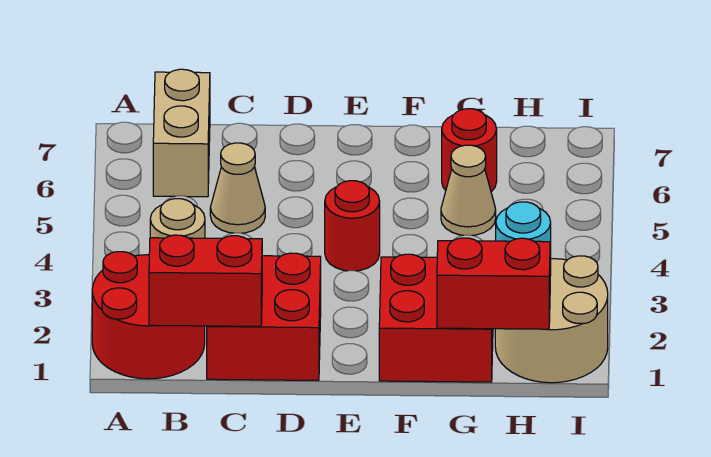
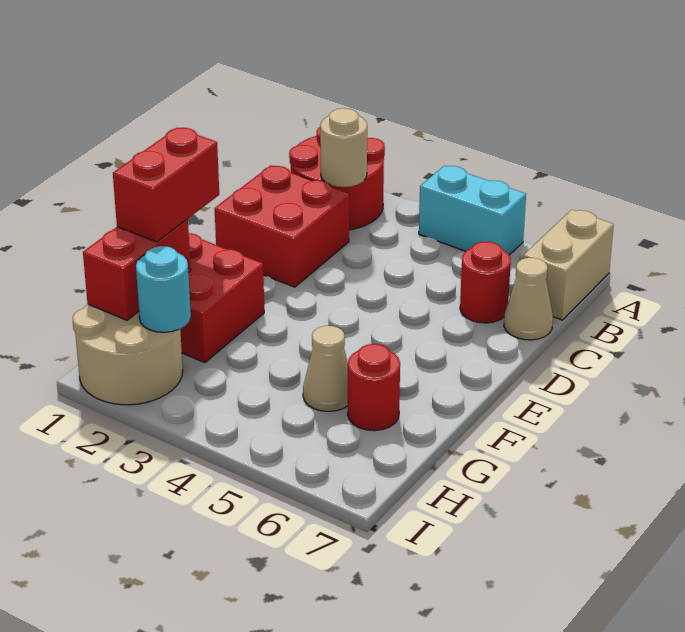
none -> cyan 1x2 brick [419,166,526,255]
red 1x2 brick [149,235,262,326] -> red 1x2 brick moved to [113,128,219,242]
tan 1x2 brick [153,69,210,197] -> tan 1x2 brick turned to [523,210,614,320]
tan 1x1 cone [210,143,265,233] -> tan 1x1 cone moved to [504,258,553,340]
red 1x1 round brick [325,181,380,271] -> red 1x1 round brick moved to [460,242,511,323]

